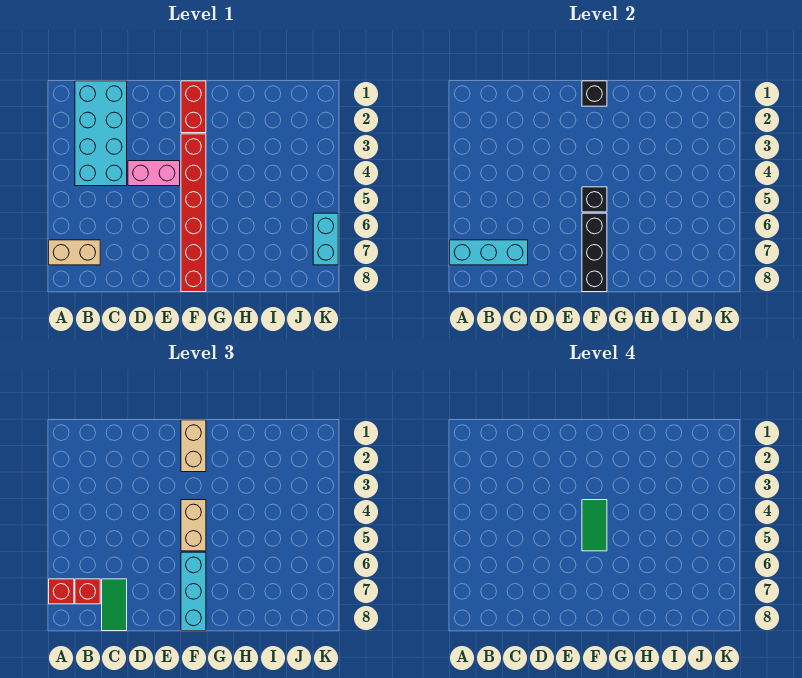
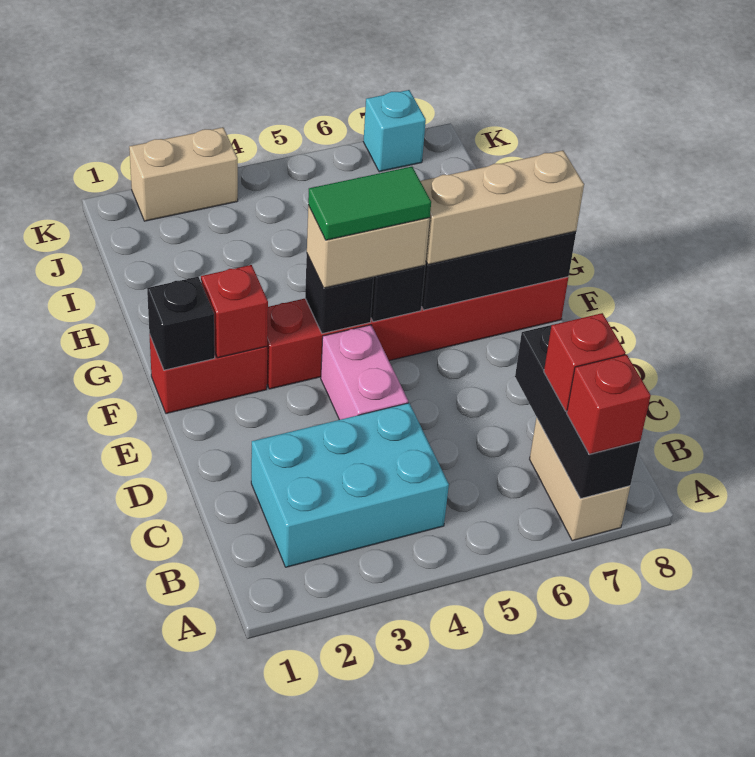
cyan 1x3 brick [450,240,528,265] -> black 1x3 brick [515,321,640,499]
cyan 2x4 brick [75,81,127,186] -> cyan 2x3 brick [251,403,449,567]
green 1x2 tile [102,579,127,631] -> none
tan 1x2 brick [181,420,206,472] -> tan 1x2 brick moved to [129,127,238,221]
none -> red 1x1 brick [201,265,268,358]
none -> black 1x1 brick [305,254,374,334]
cyan 1x3 brick [181,552,206,631] -> tan 1x3 brick [420,150,584,265]
cyan 1x2 brick [313,213,338,265] -> cyan 1x1 brick [363,90,426,172]

